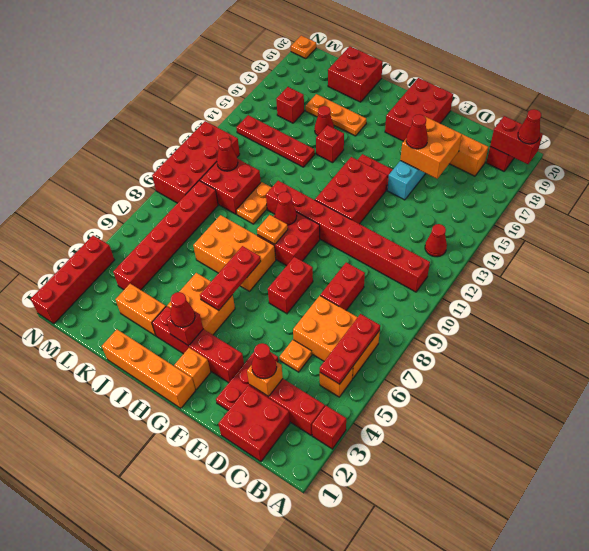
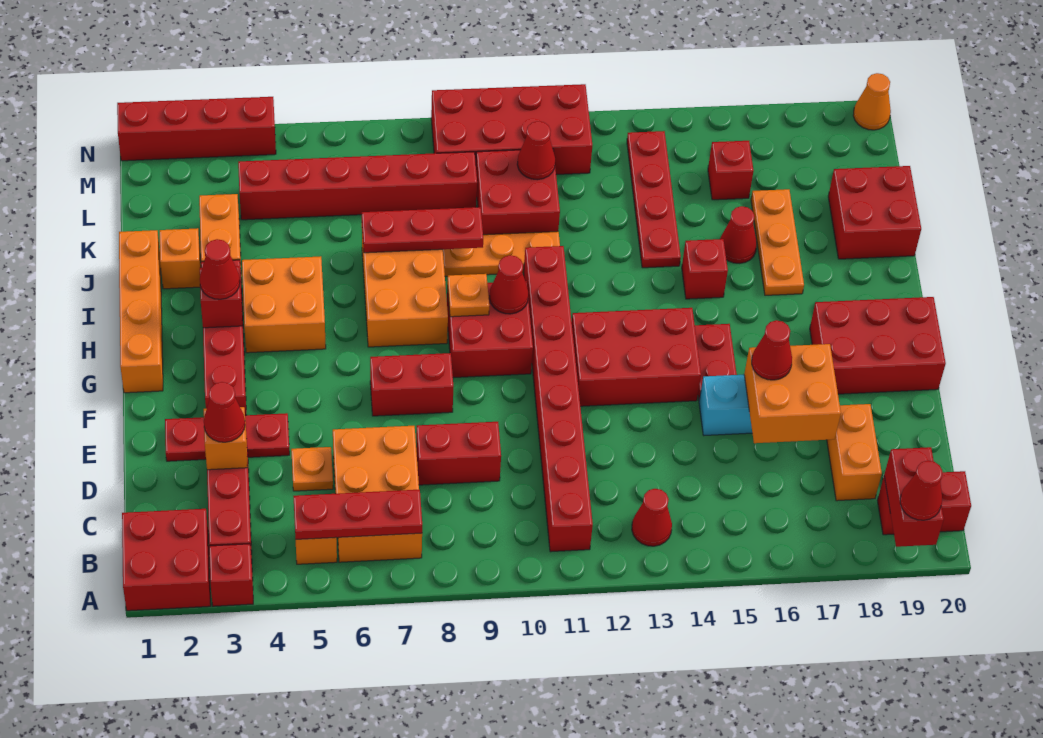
red 2x2 brick [218,386,290,462] -> red 2x2 brick moved to [122,509,211,611]
orange 1x1 brick [174,348,211,390] -> orange 1x1 brick moved to [160,228,201,289]
red 1x3 plate [200,246,261,310] -> red 1x3 plate moved to [362,207,483,253]
orange 1x2 plate [236,182,272,224] -> orange 1x3 plate [443,231,560,276]
orange 1x1 plate [291,35,316,59] -> orange 1x1 cone [853,73,891,130]

